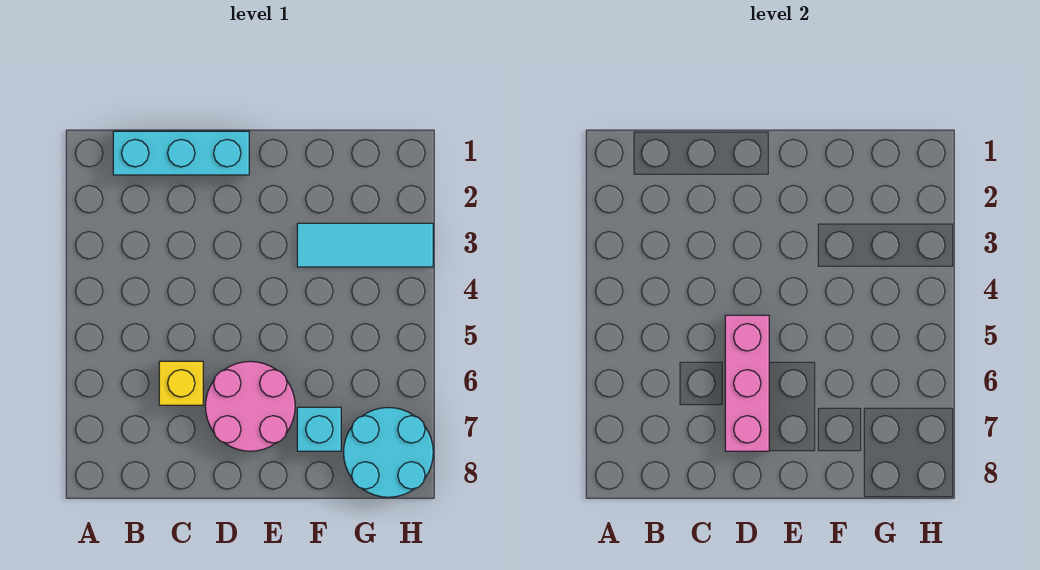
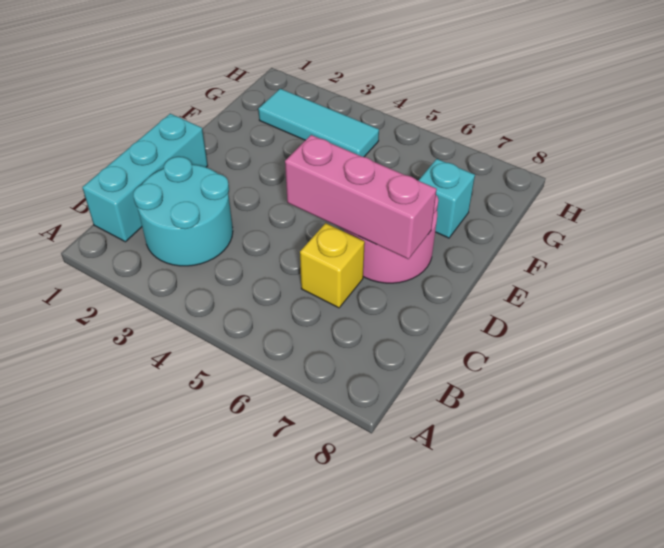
cyan 1x3 tile [297,223,433,267] -> cyan 1x3 tile turned to [258,89,379,157]
cyan 2x2 round brick [344,407,433,497] -> cyan 2x2 round brick moved to [133,157,233,266]

